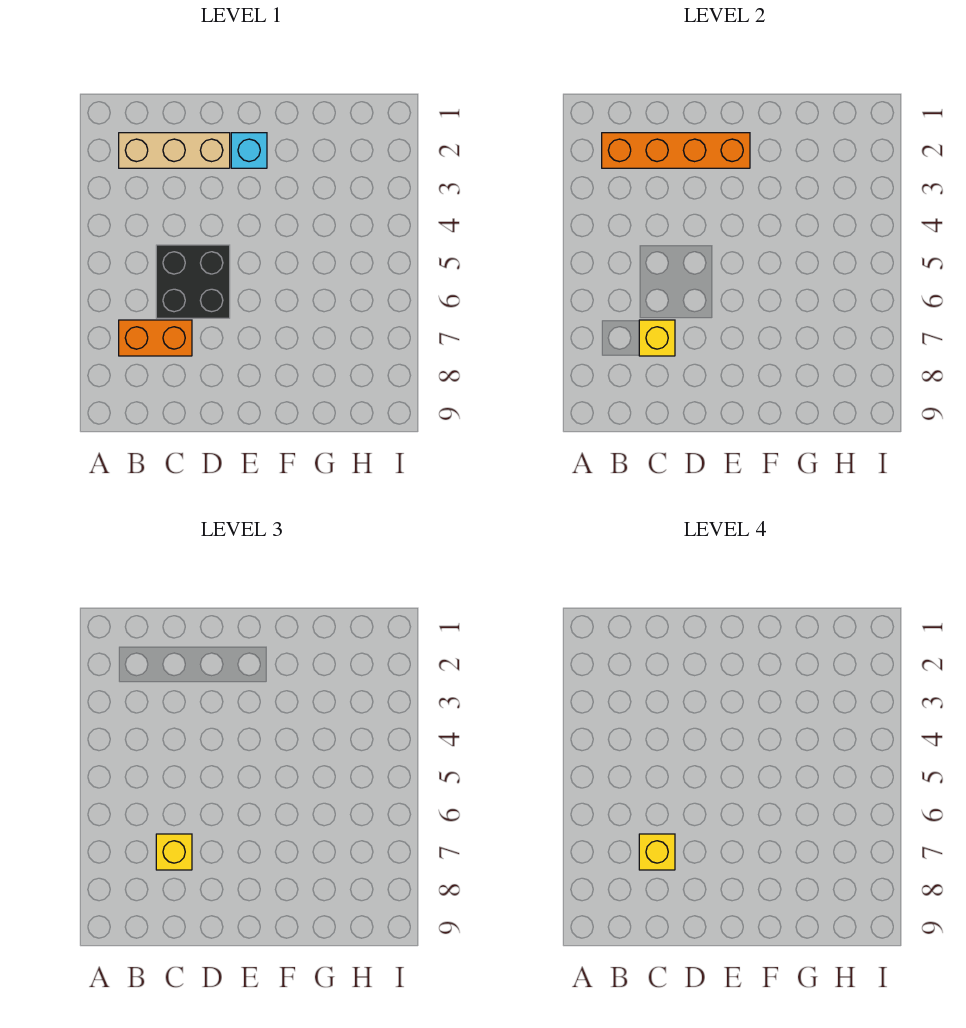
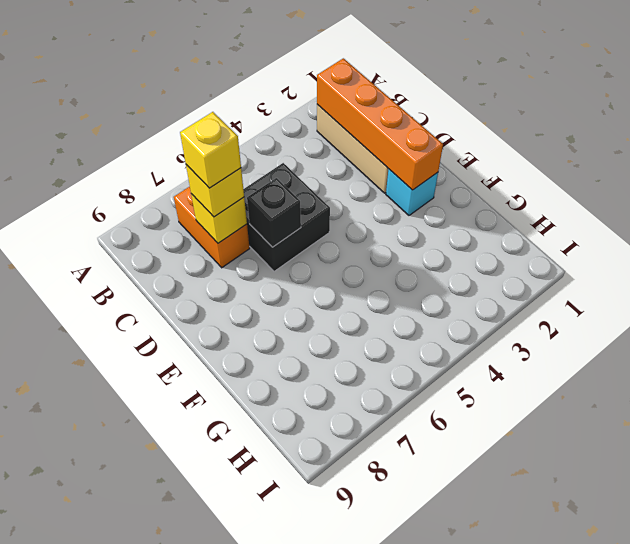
none -> black 1x1 brick [247,178,301,247]

